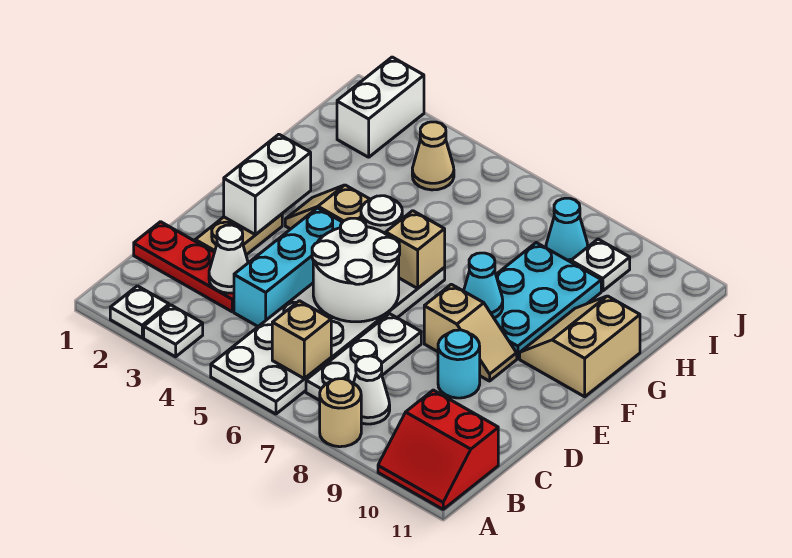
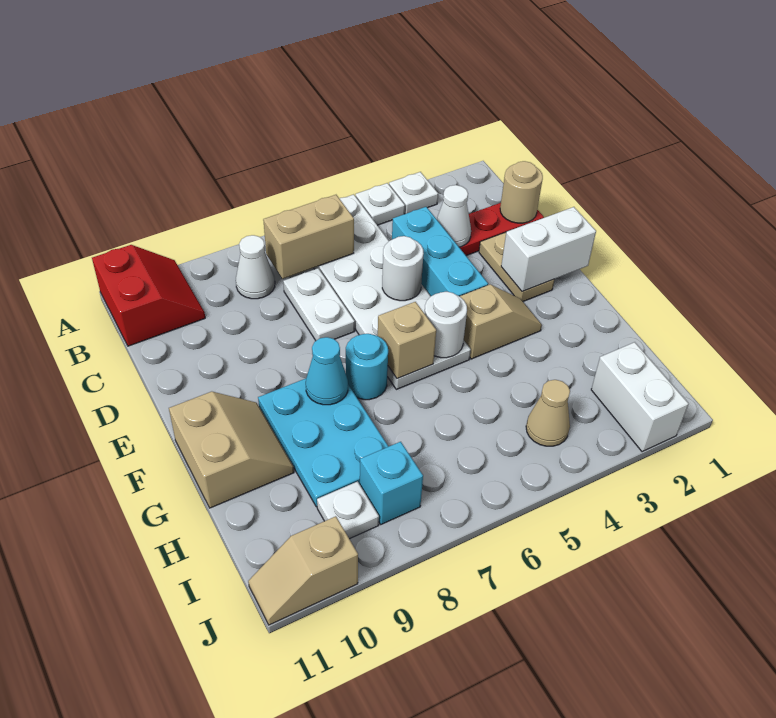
white 1x1 plate [110,286,169,338] -> white 1x1 plate moved to [356,183,405,225]
tan 1x1 round brick [320,379,361,447] -> tan 1x1 round brick moved to [500,161,543,223]
red 2x2 slope [378,390,498,509] -> red 2x2 slope turned to [92,245,205,346]
tan 1x1 brick [272,301,331,379] -> tan 1x2 brick [263,195,354,279]
white 1x3 plate [306,314,421,400] -> white 1x2 plate [283,268,355,341]
white 2x2 round brick [312,218,400,322] -> white 1x1 round brick [382,236,424,301]
cyan 1x1 round brick [438,330,480,398] -> cyan 1x1 round brick moved to [346,334,388,400]
white 1x2 brick [224,134,311,234] -> white 1x2 brick turned to [501,207,596,292]
tan 1x2 slope [424,284,517,381] -> tan 1x2 slope moved to [248,516,358,625]
cyan 1x1 cone [546,198,588,262] -> cyan 1x1 brick [360,442,423,524]

